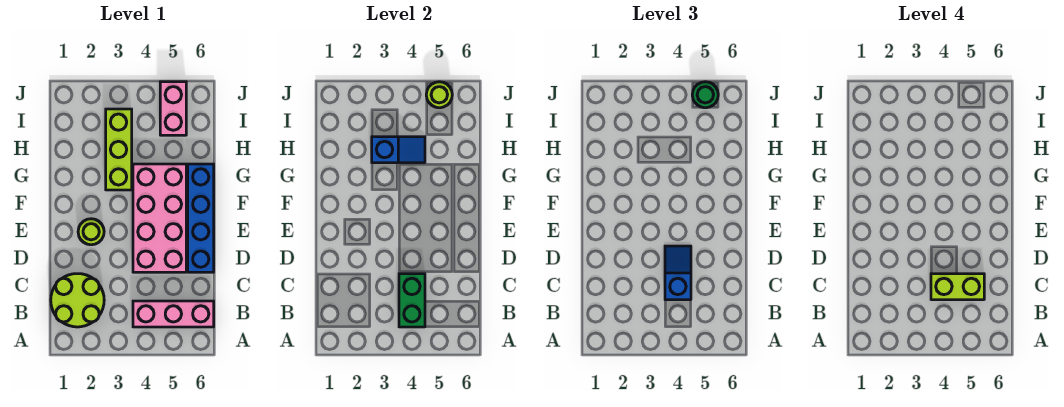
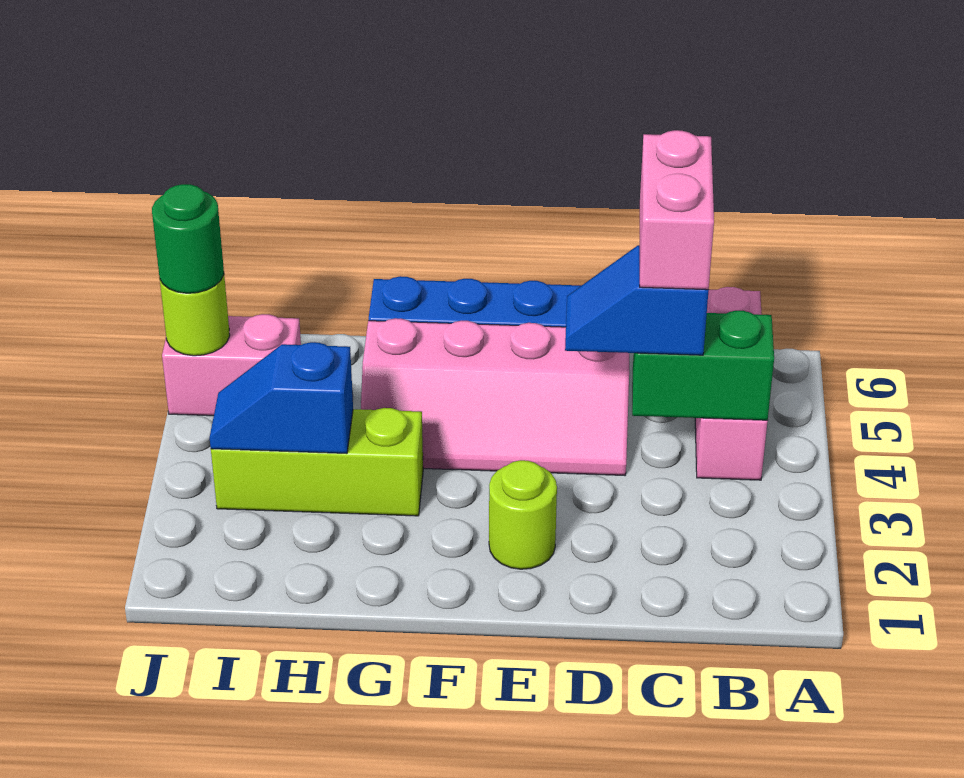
lime 2x2 round brick [51,274,104,327] -> none
lime 1x2 brick [931,274,984,300] -> pink 1x2 brick [640,130,714,290]
pink 2x4 brick [133,164,186,272] -> pink 2x4 slope [361,318,629,475]
blue 1x2 slope [372,137,425,163] -> blue 1x2 slope turned to [210,342,353,453]

